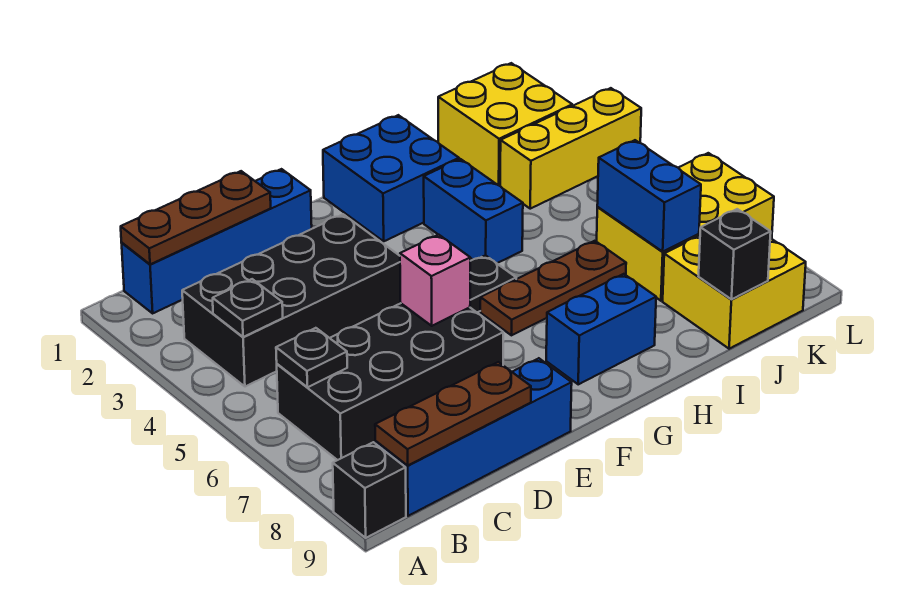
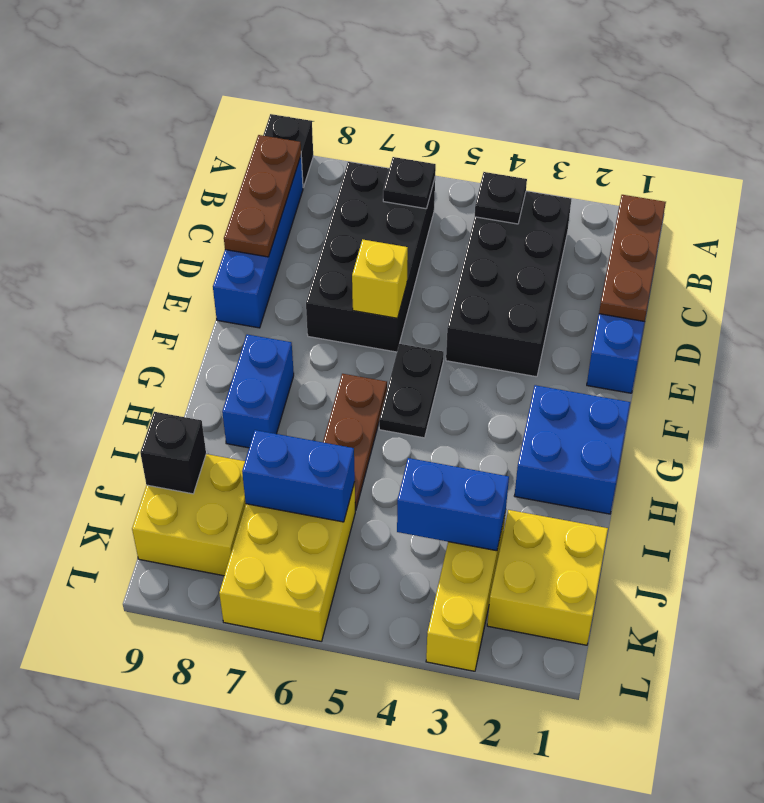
pink 1x1 brick [400,235,470,326] -> yellow 1x1 brick [352,239,408,318]
blue 1x2 brick [424,159,523,263] -> blue 1x2 brick moved to [397,458,509,551]

